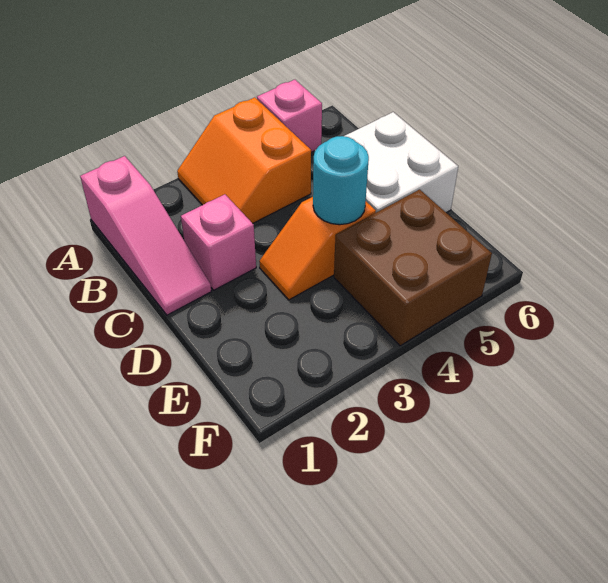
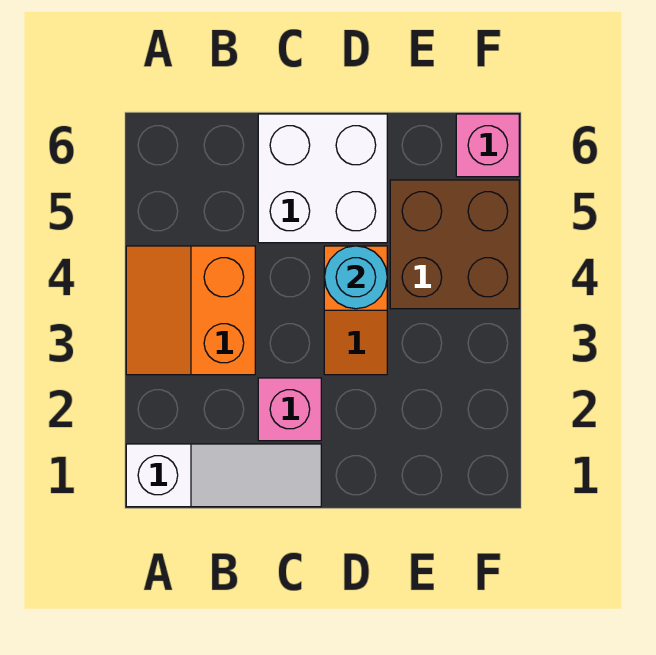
pink 1x3 slope [80,156,211,315] -> white 1x3 slope [126,444,321,507]
orange 2x2 slope [177,97,311,223] -> orange 2x2 slope turned to [126,246,255,375]
pink 1x1 brick [257,80,322,152] -> pink 1x1 brick moved to [456,114,519,177]

